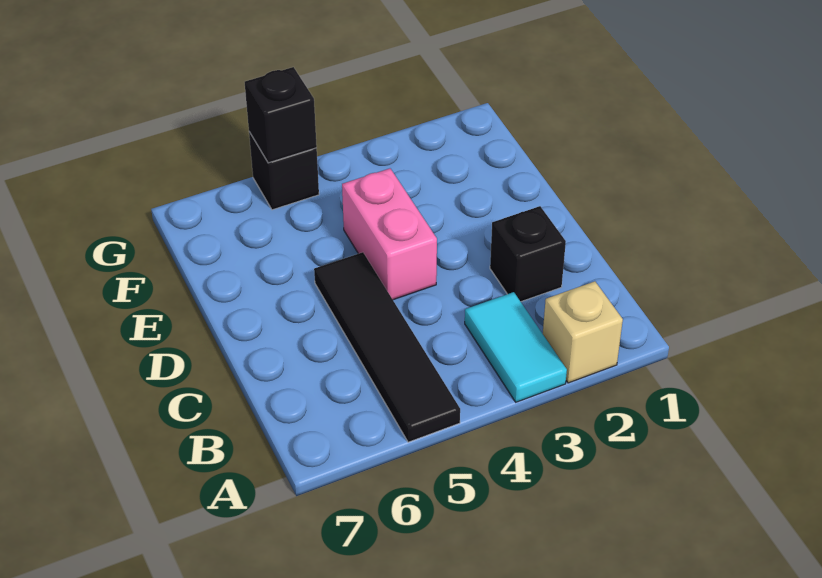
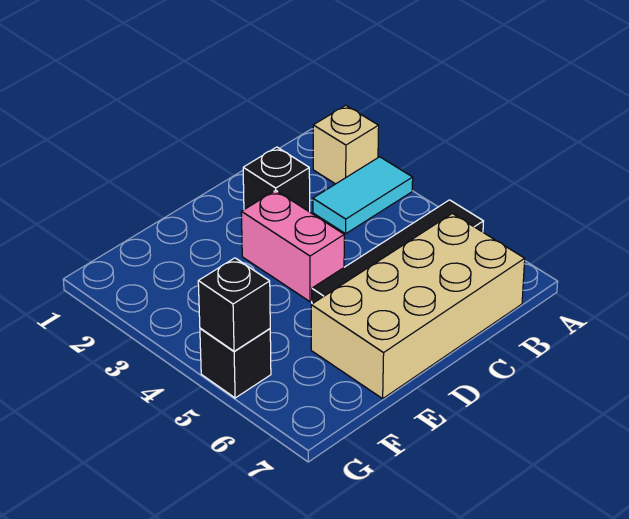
none -> tan 2x4 brick [311,214,525,399]
pink 1x2 brick [342,169,437,300] -> pink 1x2 brick turned to [241,190,344,302]

